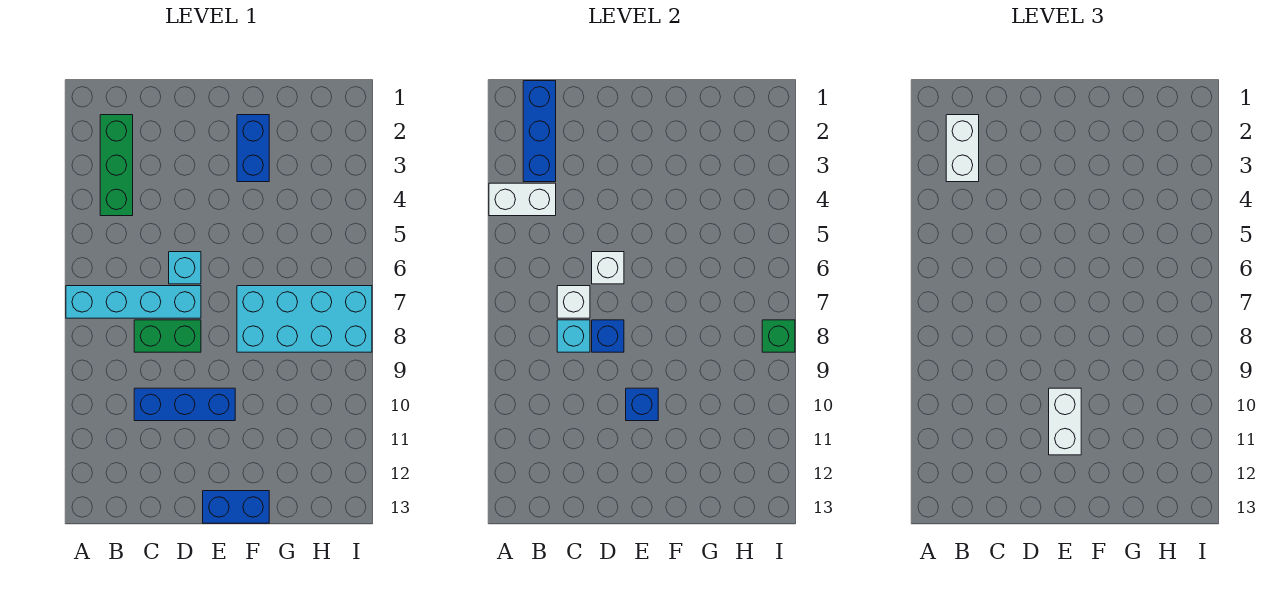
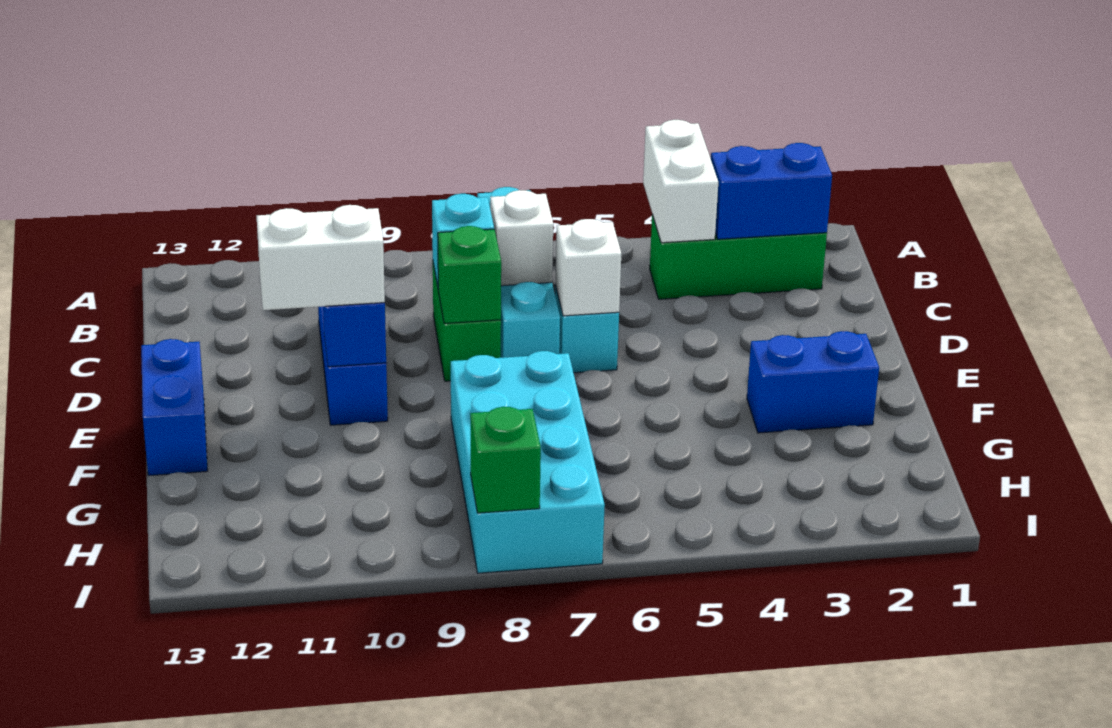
blue 1x3 brick [523,81,556,182] -> blue 1x2 brick [711,143,832,239]
white 1x2 brick [946,115,979,182] -> none
blue 1x1 brick [592,320,624,352] -> green 1x1 brick [438,226,501,323]

